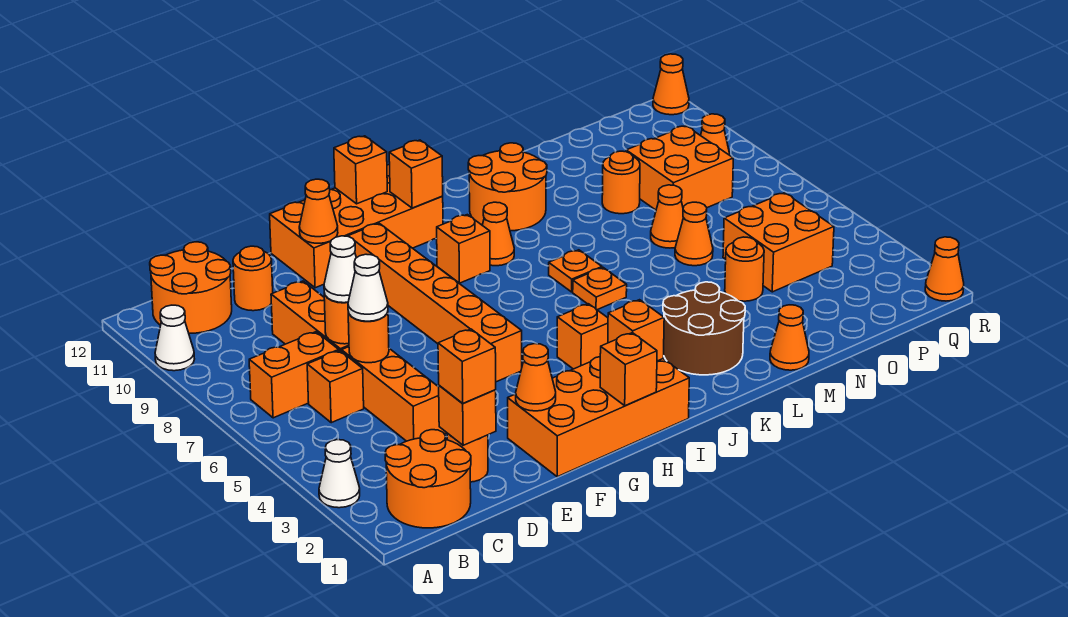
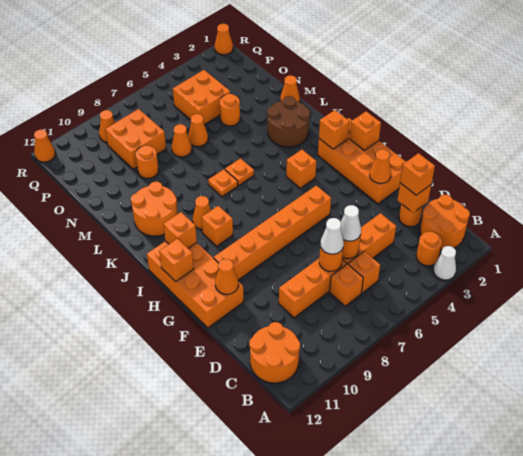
white 1x1 cone [155,305,194,371] -> none
orange 1x2 brick [249,332,339,418] -> orange 1x1 brick [330,264,363,306]
orange 1x1 round brick [233,246,273,311] -> orange 1x1 round brick moved to [416,232,442,266]

